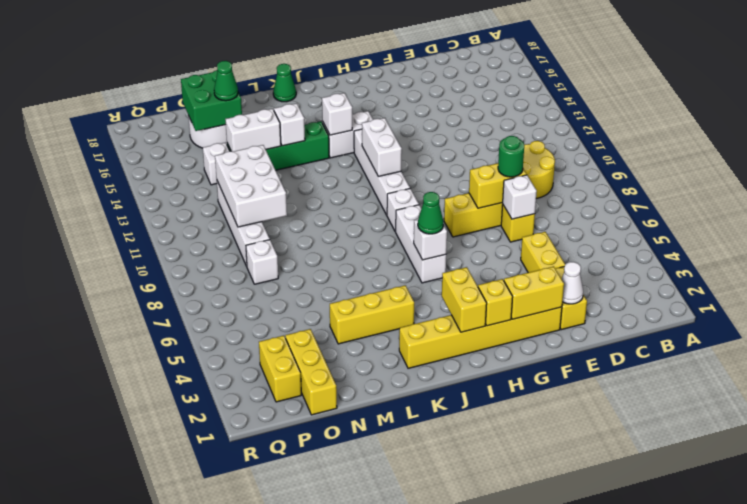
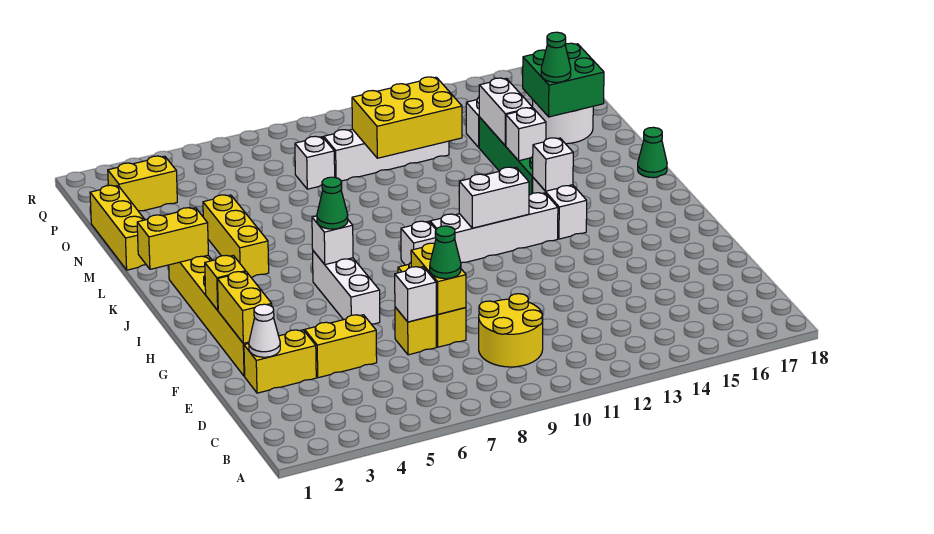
green 1x1 round brick [498,136,524,177] -> green 1x1 cone [430,226,461,279]
yellow 1x2 brick [442,267,487,332] -> yellow 1x2 brick moved to [137,208,208,269]
white 1x3 brick [396,205,446,283] -> white 1x3 brick turned to [313,251,380,324]
white 2x3 brick [215,145,287,227] -> yellow 2x3 brick [352,77,462,158]
yellow 1x3 brick [285,329,337,415] -> yellow 1x3 brick turned to [90,185,146,270]

